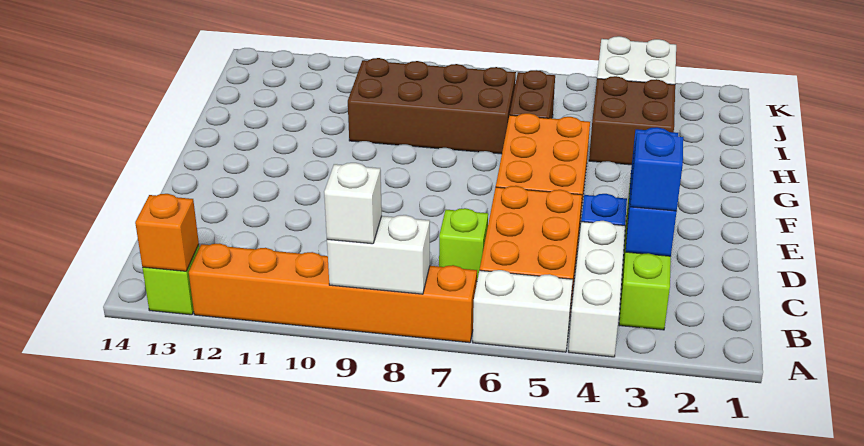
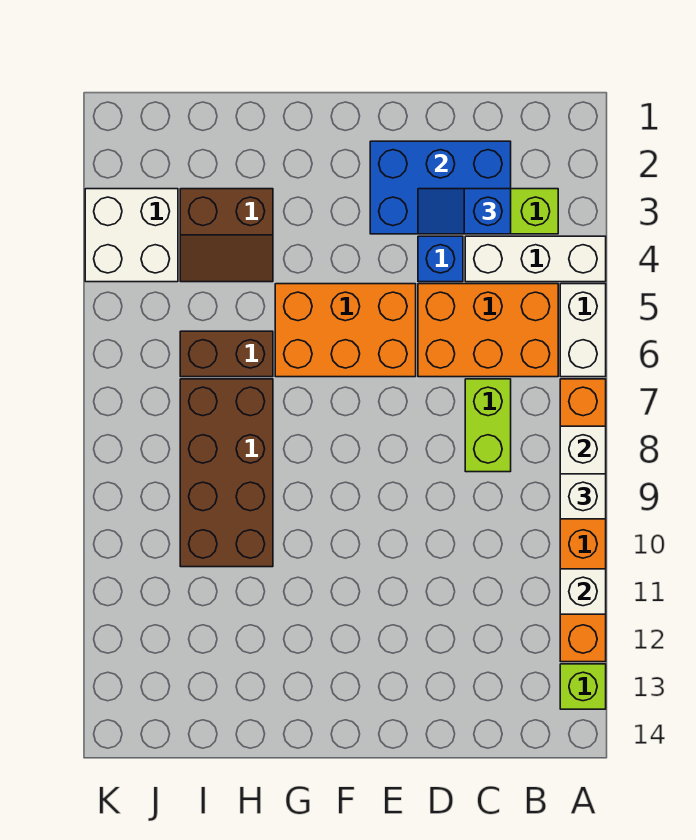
none -> white 1x1 brick [560,569,606,614]
orange 1x1 brick [135,194,199,271] -> none
blue 1x3 brick [626,127,678,256] -> blue 2x3 brick [370,141,511,234]
lime 1x1 brick [439,208,488,280] -> lime 1x2 brick [465,379,511,472]
brown 2x2 brick [589,76,675,165] -> brown 2x2 slope [180,189,273,282]

